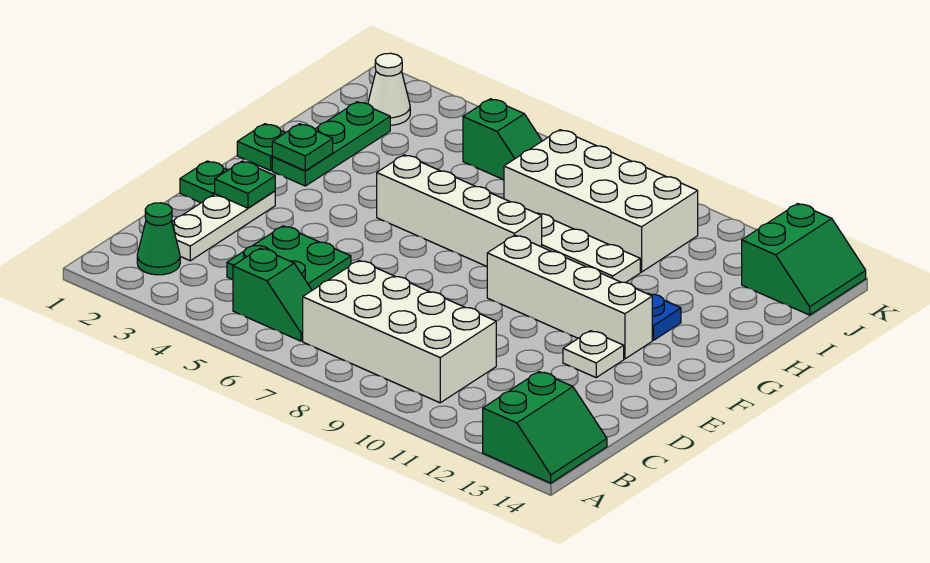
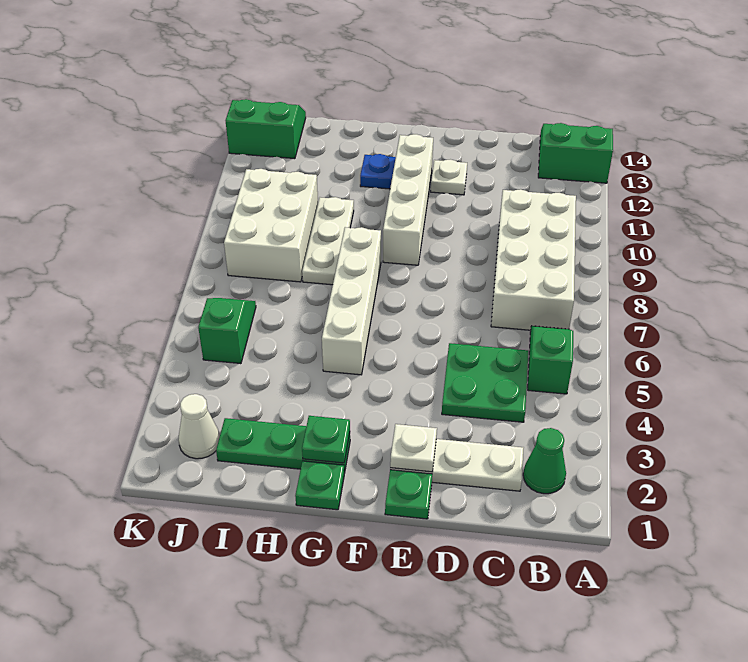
green 1x1 plate [215,161,275,208] -> white 1x1 plate [390,424,437,472]
white 2x4 brick [504,130,698,272] -> white 2x3 brick [224,169,318,282]

